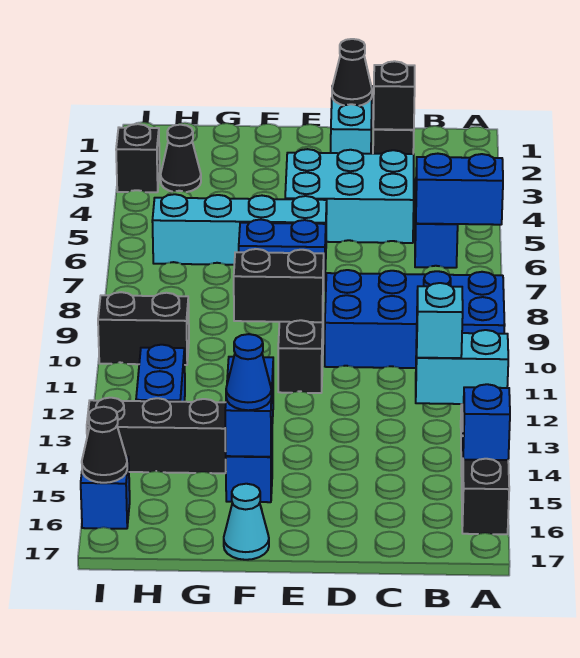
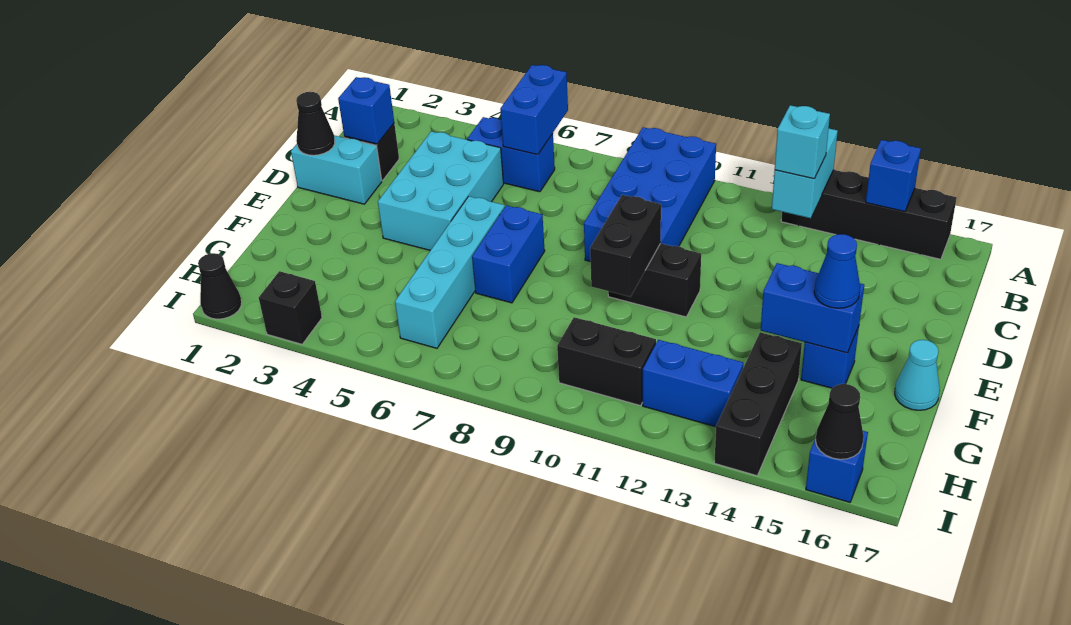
black 1x1 brick [373,61,415,130] -> blue 1x1 brick [338,77,394,144]
black 1x1 cone [161,125,201,192] -> black 1x1 cone moved to [198,253,242,319]
black 1x2 brick [98,292,189,365] -> black 1x2 brick turned to [557,317,656,406]

